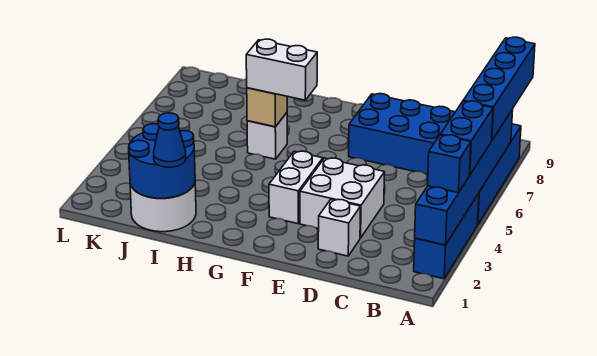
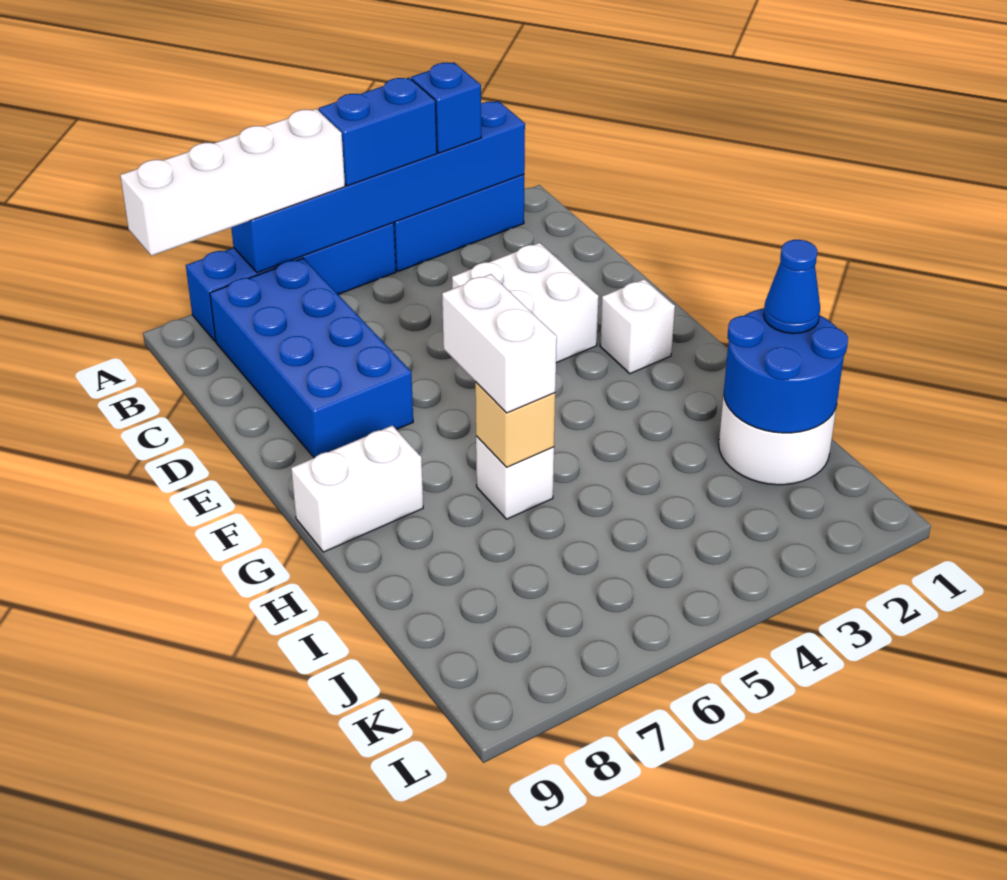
blue 1x4 brick [463,37,535,140] -> white 1x4 brick [120,109,345,256]
white 1x1 brick [318,200,361,256] -> white 1x1 brick moved to [600,279,675,374]
white 1x2 brick [269,151,323,224] -> white 1x2 brick moved to [291,426,423,552]

